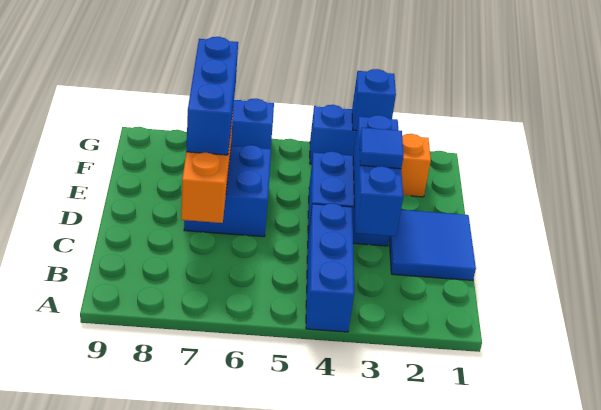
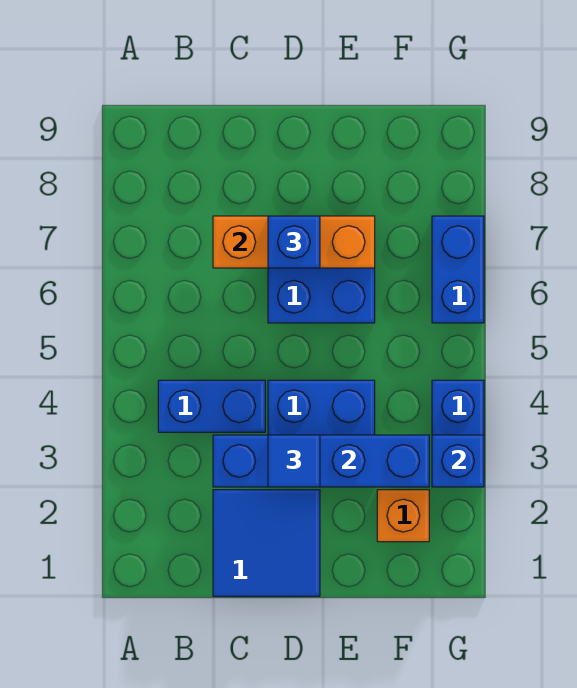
blue 1x3 brick [306,203,354,332] -> blue 1x2 brick [158,380,265,432]
blue 1x3 brick [353,115,403,236] -> blue 1x4 brick [213,435,429,487]
blue 1x3 brick [186,37,238,155] -> blue 1x1 brick [268,216,320,268]

